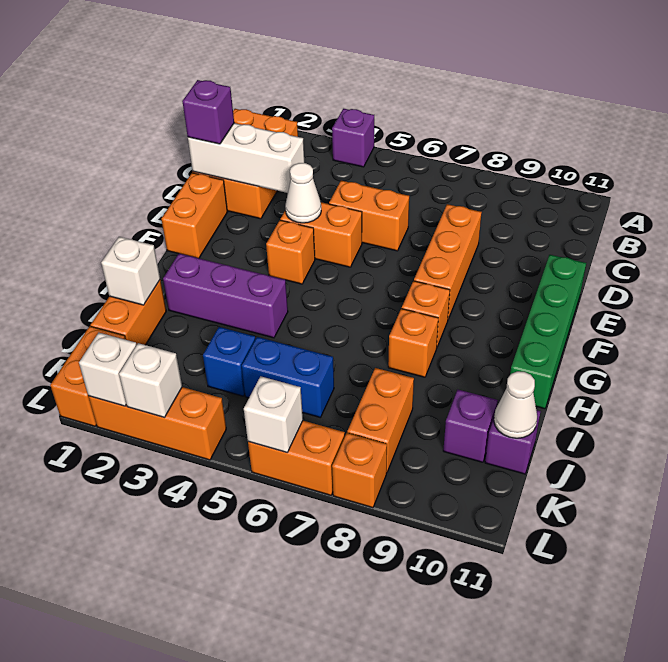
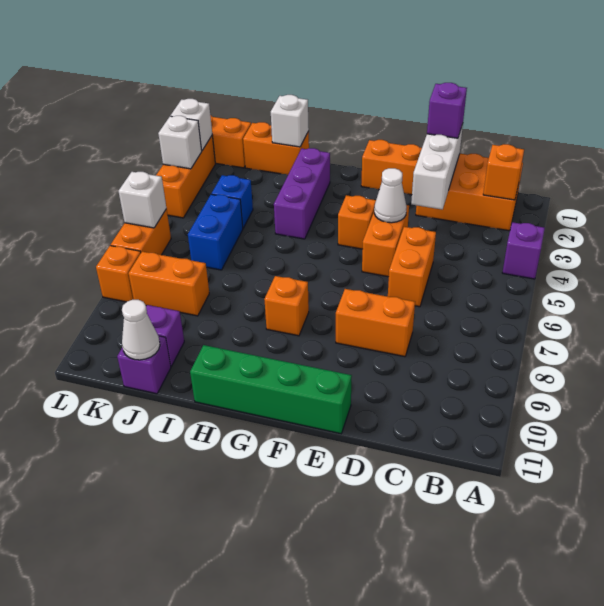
orange 1x3 brick [414,204,482,319] -> orange 1x2 brick [336,289,415,357]
orange 1x1 brick [388,309,438,377] -> orange 1x1 brick moved to [483,144,524,200]

